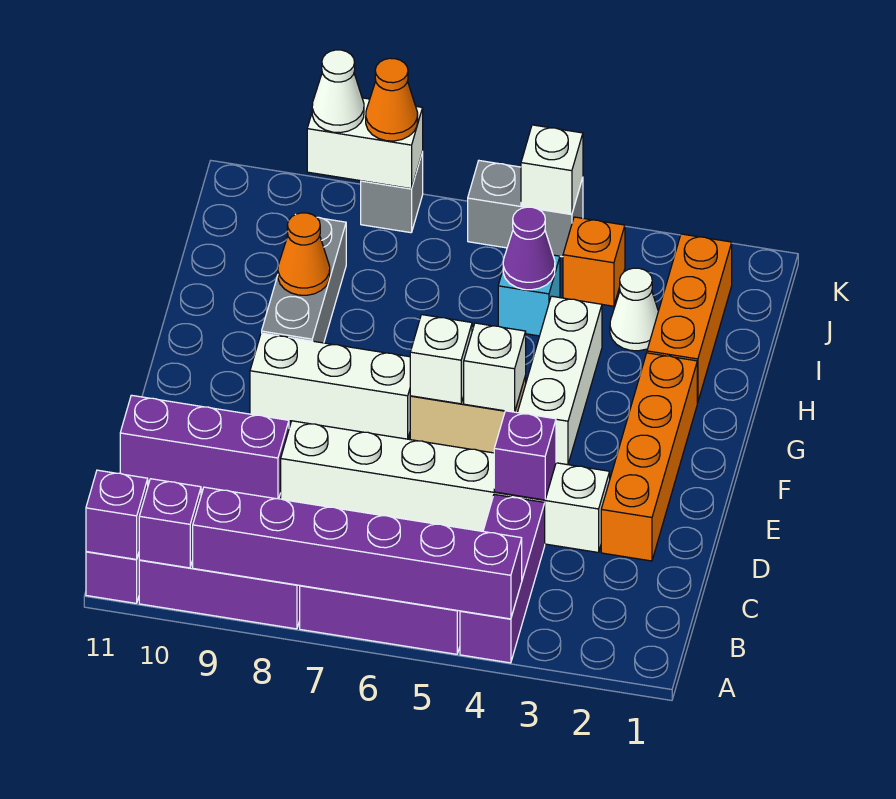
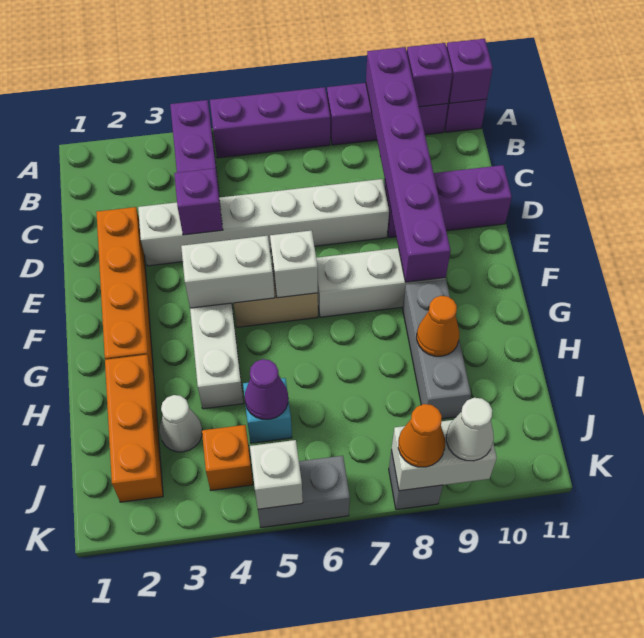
purple 1x6 brick [193,487,522,619] -> purple 1x6 brick turned to [366,47,451,282]
white 1x1 brick [464,323,526,412] -> white 1x2 brick [181,236,275,308]

